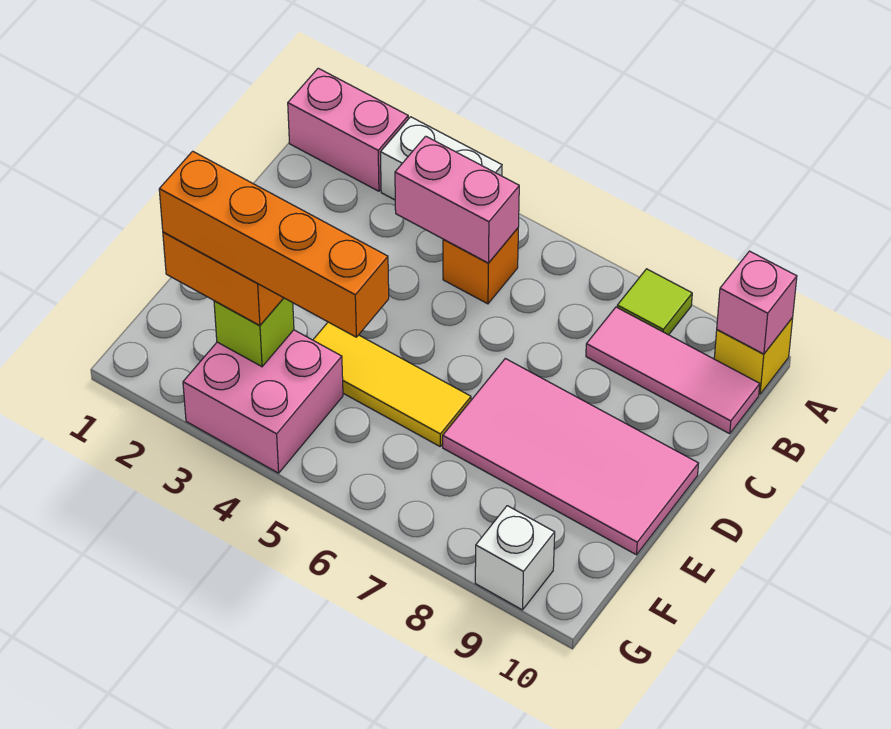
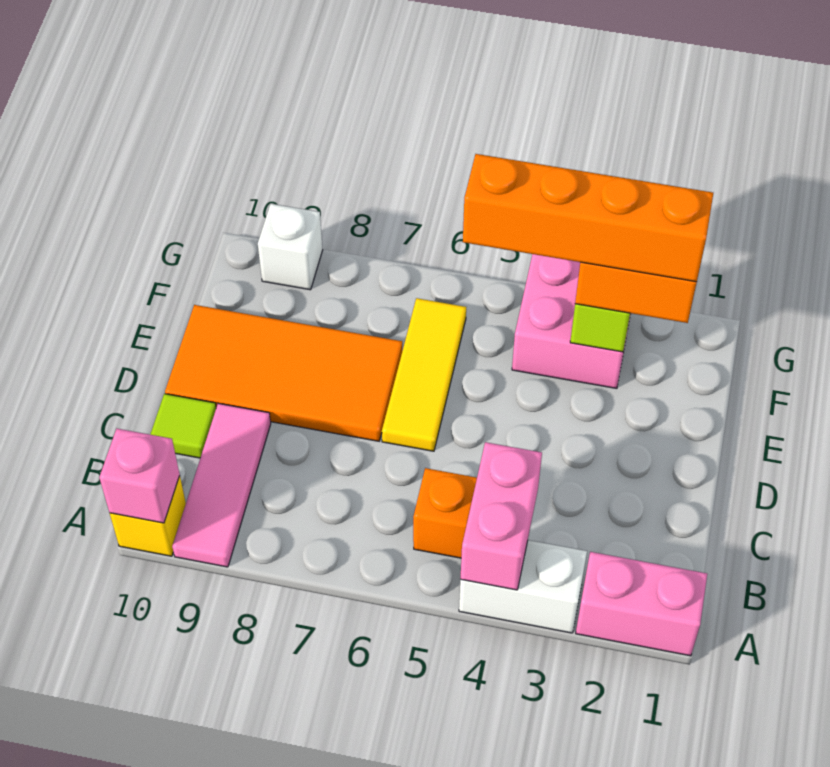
lime 1x1 tile [617,269,692,335] -> lime 1x1 tile moved to [150,394,216,458]
pink 1x2 brick [395,136,519,263] -> pink 1x2 brick turned to [460,442,542,590]
pink 1x3 tile [586,307,760,434] -> pink 1x3 tile turned to [172,403,271,567]
pink 2x4 tile [443,359,699,555] -> orange 2x4 tile [165,305,402,441]
yellow 1x3 tile [313,322,471,446] -> yellow 1x3 tile turned to [382,298,466,451]

